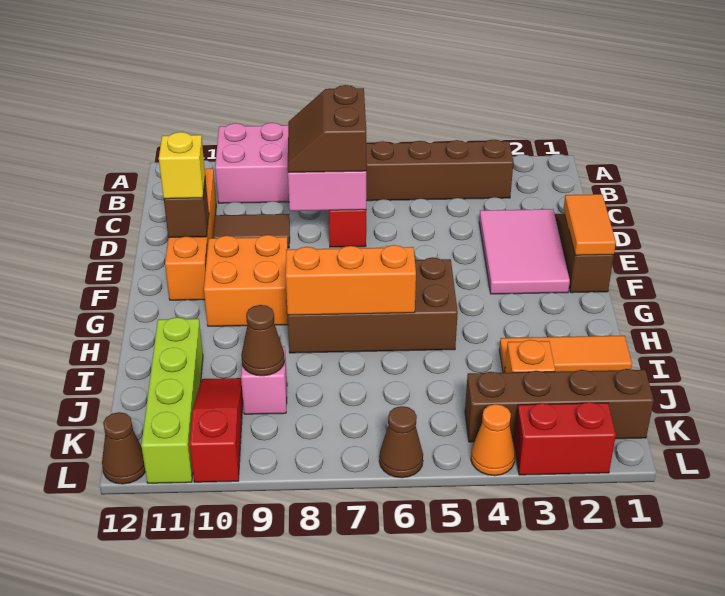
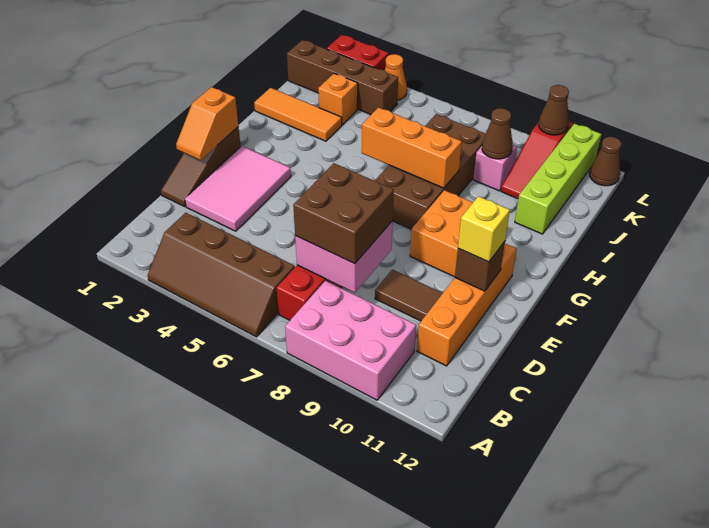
brown 2x2 slope [288,85,366,172] -> brown 2x2 brick [293,163,394,264]
orange 1x2 tile [564,194,616,255] -> orange 1x2 slope [176,87,238,160]
brown 2x4 brick [288,257,458,353] -> brown 2x4 brick turned to [375,114,485,229]
brown 1x1 cone [379,406,423,478] -> brown 1x1 cone moved to [539,85,569,135]

